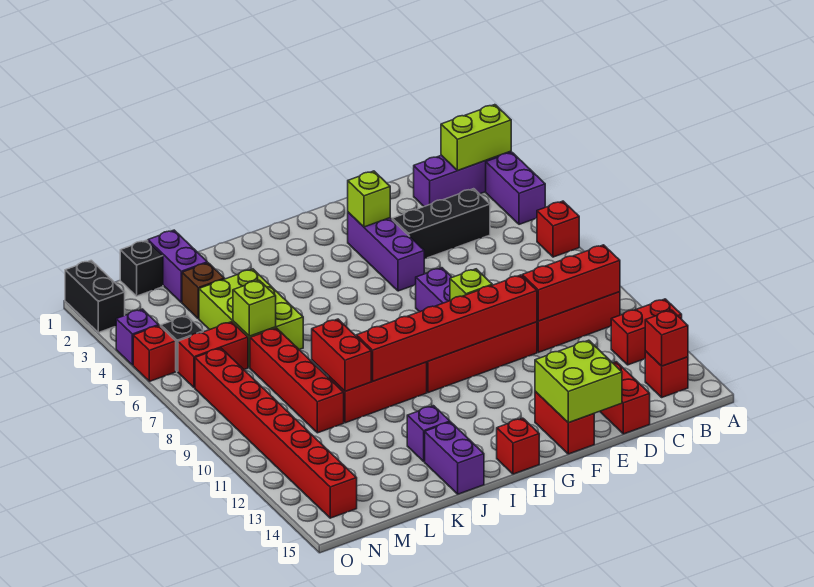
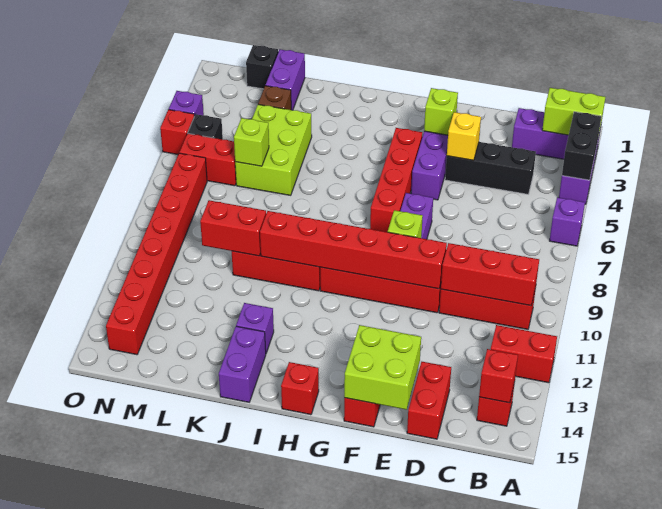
red 1x1 brick [537,201,579,257] -> purple 1x1 brick [550,197,585,246]
none -> yellow 1x1 brick [447,112,481,160]
red 1x2 brick [312,319,371,391] -> red 1x2 brick turned to [200,200,266,256]
red 1x4 brick [250,328,344,433] -> red 1x4 brick moved to [370,128,422,232]
black 1x2 brick [65,260,125,333] -> black 1x2 brick moved to [562,112,601,180]

